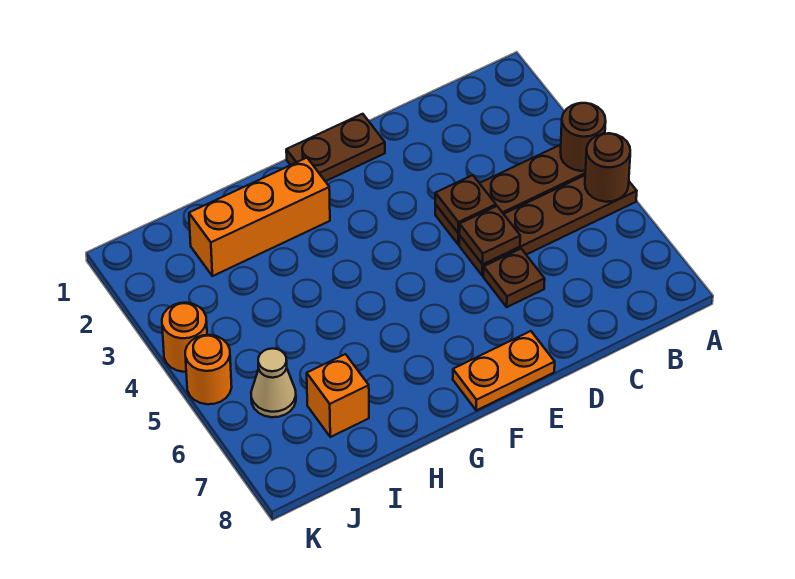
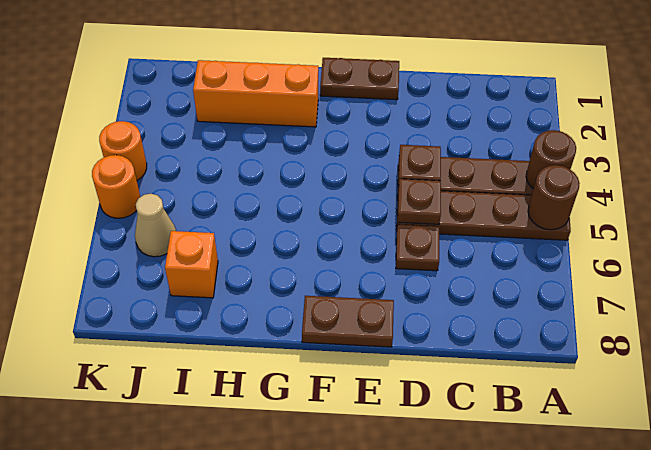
orange 1x2 plate [453,331,555,410] -> brown 1x2 plate [302,296,394,347]

